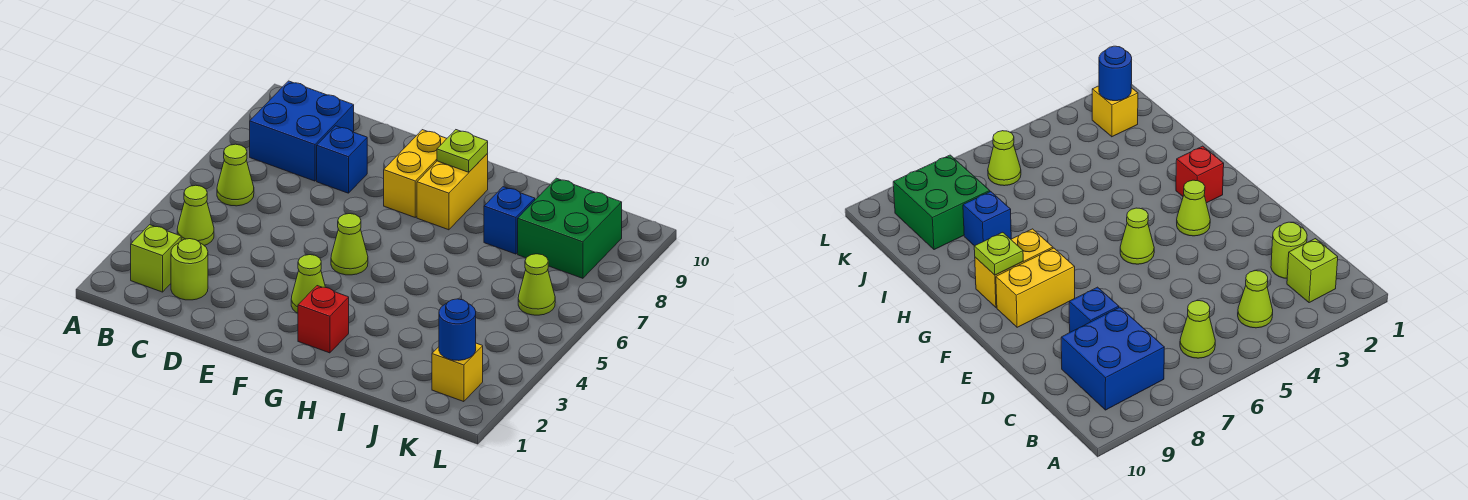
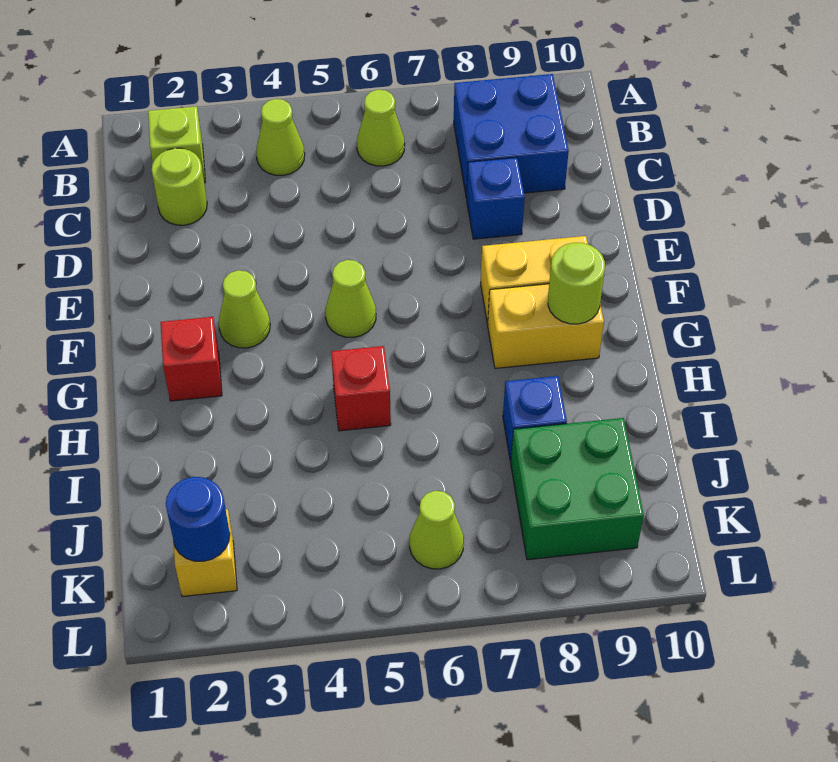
lime 1x1 plate [437,130,488,172] -> lime 1x1 round brick [548,243,605,324]
none -> red 1x1 brick [331,346,391,431]

